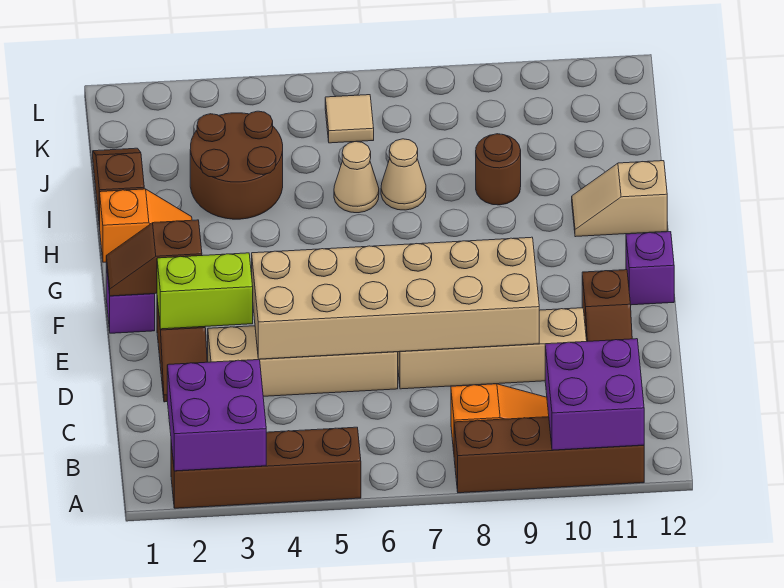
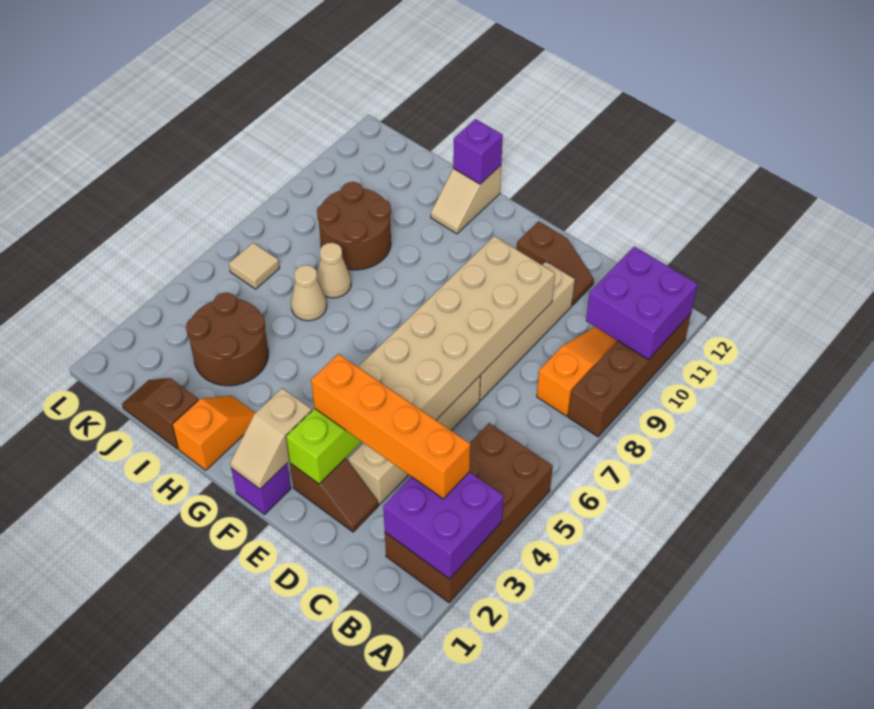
brown 1x4 brick [171,427,361,508] -> brown 2x4 brick [385,423,553,603]
none -> orange 1x4 brick [311,354,470,499]
brown 1x2 slope [106,220,202,296] -> tan 1x2 slope [230,388,312,489]
purple 1x1 brick [626,232,674,305] -> purple 1x1 brick moved to [453,119,503,184]
brown 1x1 round brick [476,134,521,205] -> brown 2x2 round brick [317,182,391,270]

